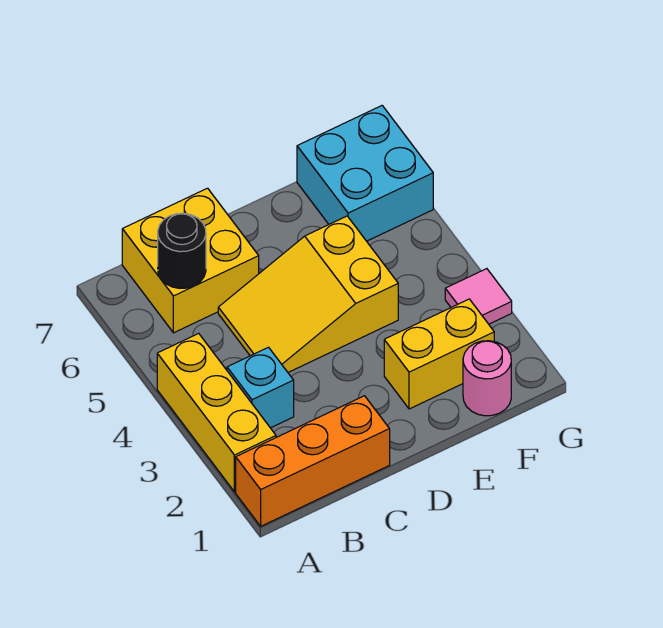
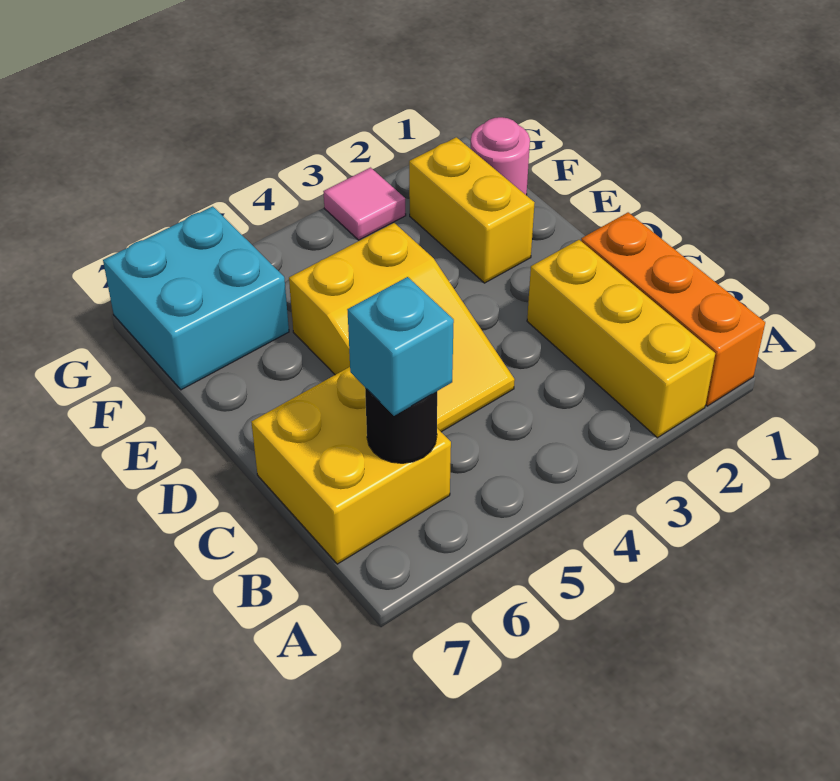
yellow 1x3 brick [157,333,276,492] -> yellow 1x3 brick turned to [527,240,715,438]
cyan 1x1 brick [227,347,294,428] -> cyan 1x1 brick moved to [347,277,454,416]

